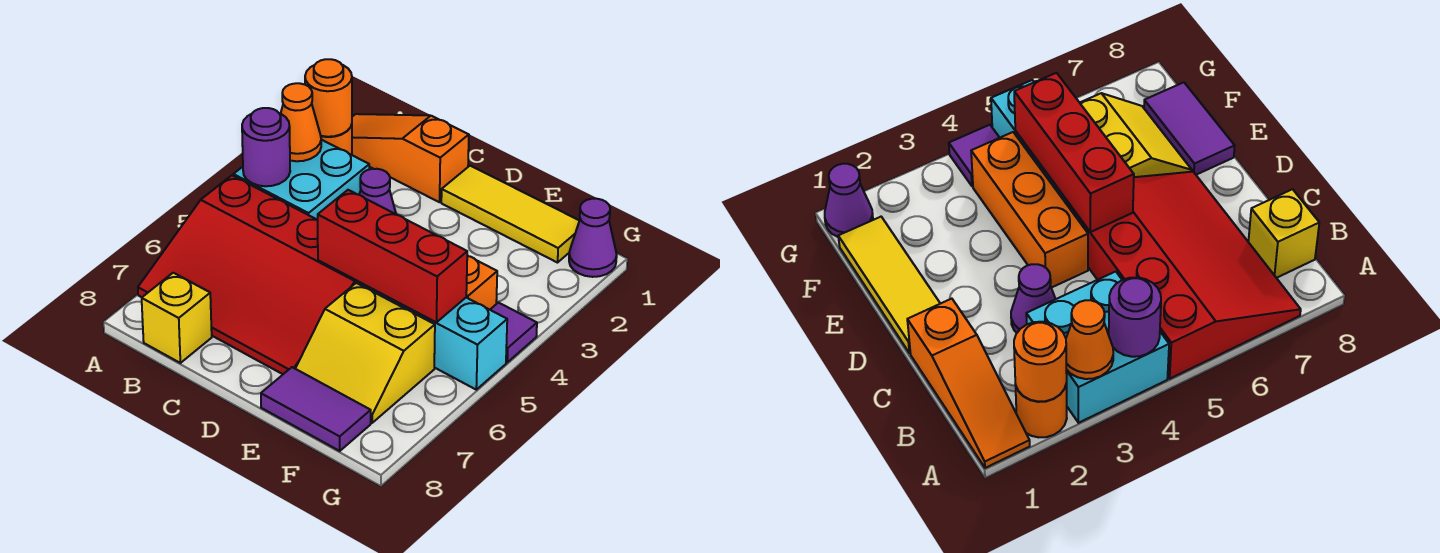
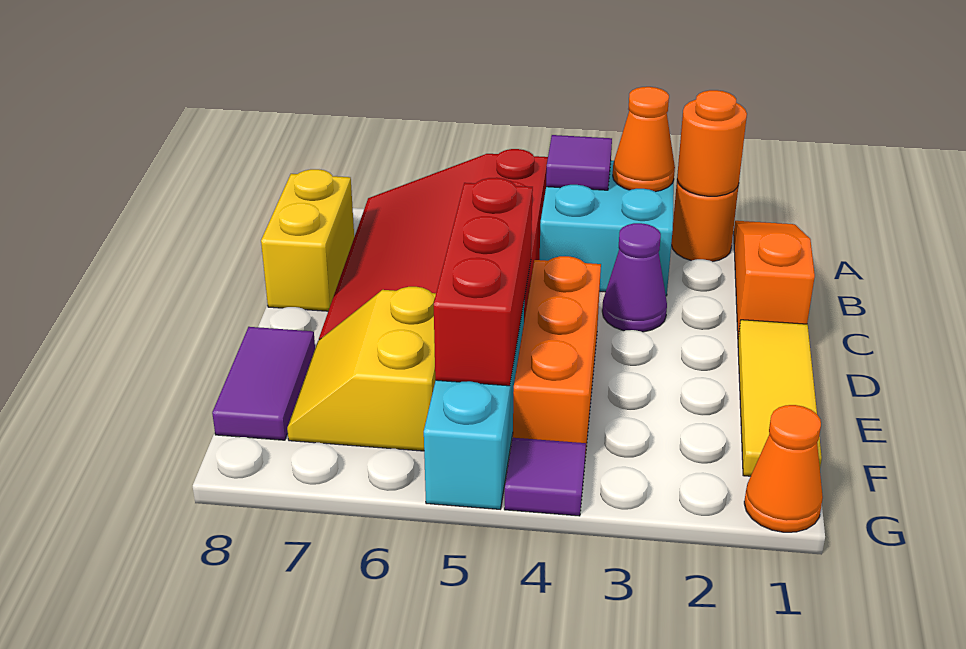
purple 1x1 round brick [242,108,290,186] -> purple 1x1 tile [546,135,612,190]
yellow 1x1 brick [142,273,212,363] -> yellow 1x2 brick [261,169,354,311]
purple 1x1 cone [569,199,617,277] -> orange 1x1 cone [744,405,823,532]

